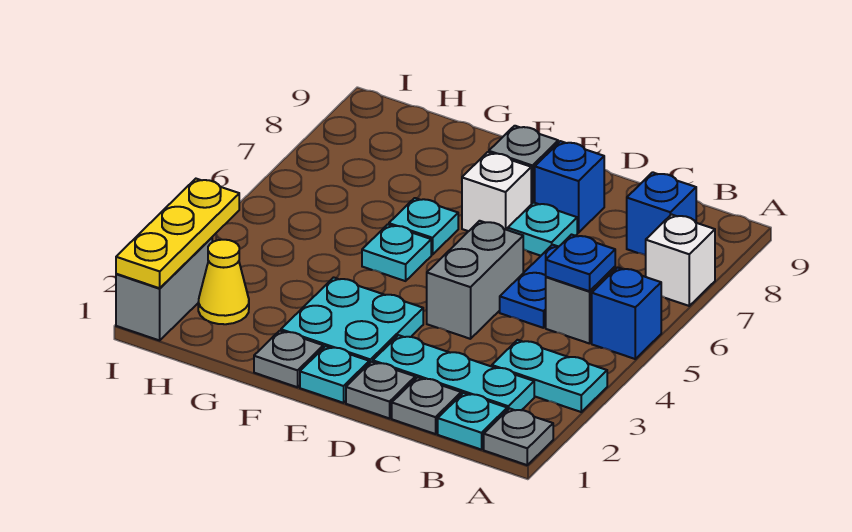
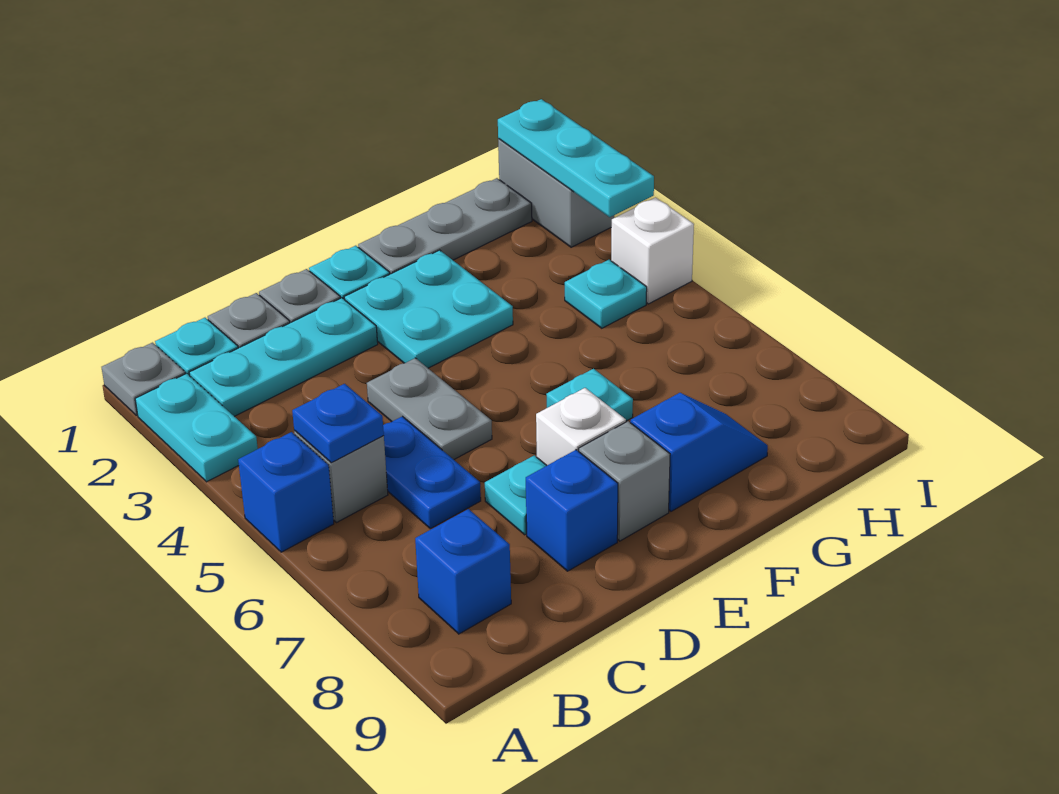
cyan 1x2 plate [492,340,607,412] -> cyan 1x2 plate turned to [135,373,258,482]
white 1x1 brick [646,214,715,306] -> white 1x1 brick moved to [611,197,694,304]
grey 1x2 brick [427,221,523,339] -> grey 1x2 plate [367,358,492,460]
grey 1x1 plate [254,331,323,387] -> grey 1x3 plate [358,178,532,274]
cyan 1x1 plate [362,224,431,281] -> cyan 1x1 plate moved to [565,260,647,328]
none -> blue 1x2 slope [630,393,768,511]
yellow 1x1 cone [198,240,249,324] -> none
yellow 1x3 plate [116,179,239,288] -> cyan 1x3 plate [498,99,654,217]

